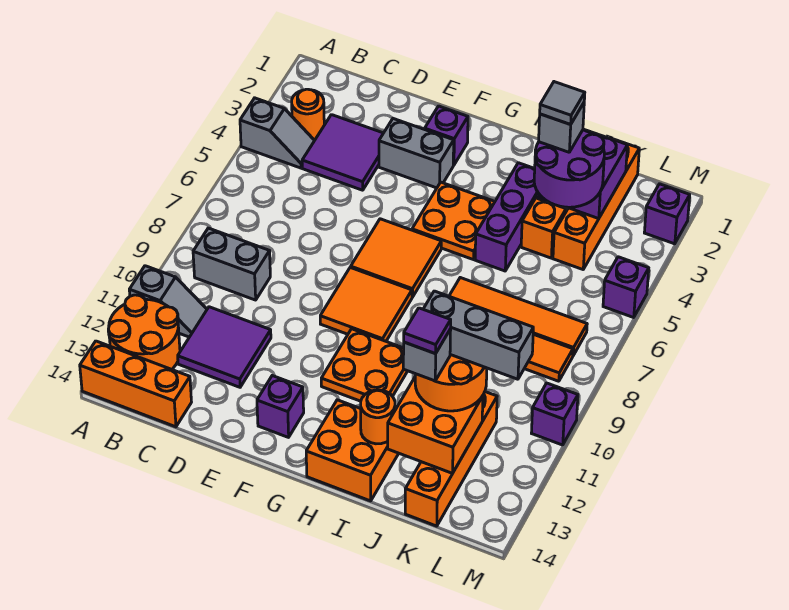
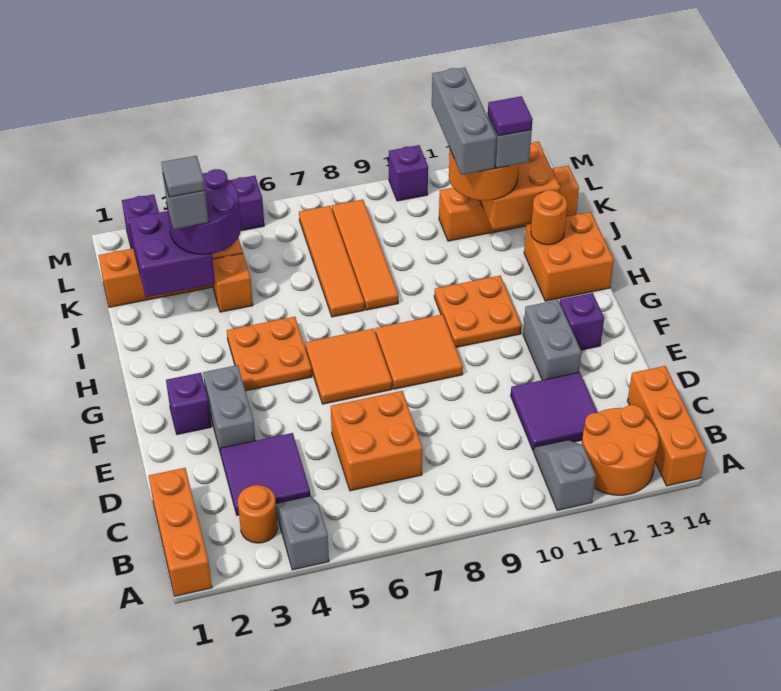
none -> orange 1x3 brick [149,468,212,596]
grey 1x2 brick [193,228,270,300] -> grey 1x2 brick moved to [523,300,582,380]
none -> orange 2x2 brick [331,391,423,491]
purple 1x3 brick [475,163,546,271] -> none

